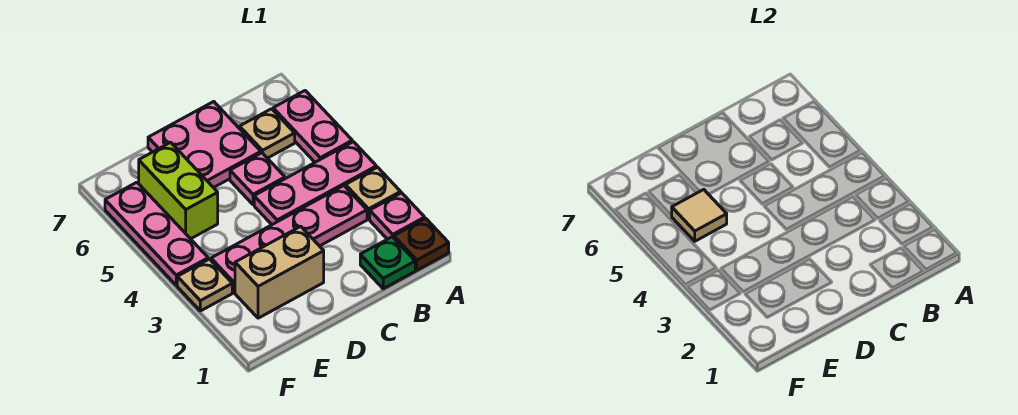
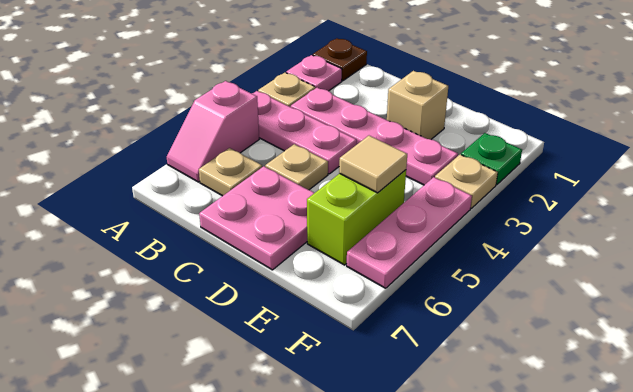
pink 1x2 plate [273,91,352,162] -> pink 1x2 slope [167,81,259,182]
green 1x1 plate [360,237,415,289] -> green 1x1 plate moved to [461,133,522,185]
pink 1x1 plate [230,153,285,205] -> tan 1x1 plate [265,144,328,190]
tan 1x2 brick [235,226,324,318] -> tan 1x1 brick [387,71,448,139]

